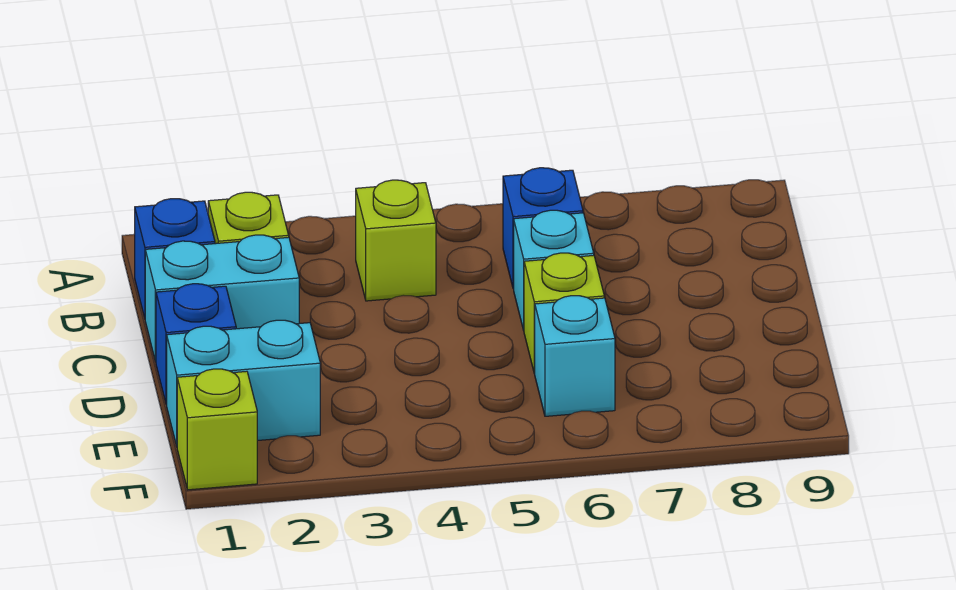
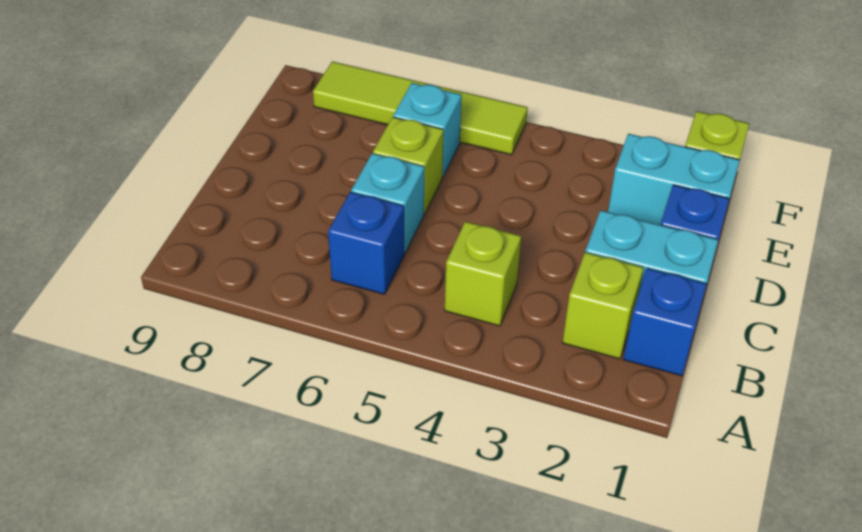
none -> lime 1x4 tile [313,61,528,155]

